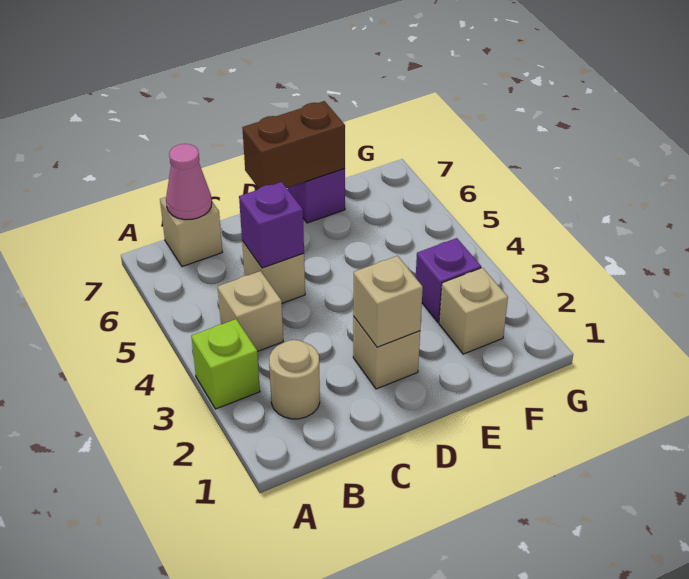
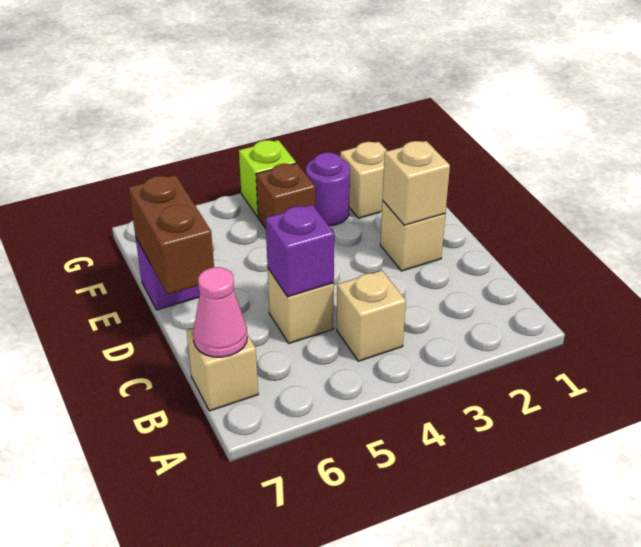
lime 1x1 brick [191,319,260,409] -> lime 1x1 brick moved to [239,140,296,217]
tan 1x1 round brick [269,340,320,419] -> none
purple 1x1 brick [416,238,481,323] -> purple 1x1 round brick [306,153,350,226]
none -> brown 1x1 brick [256,163,315,229]

